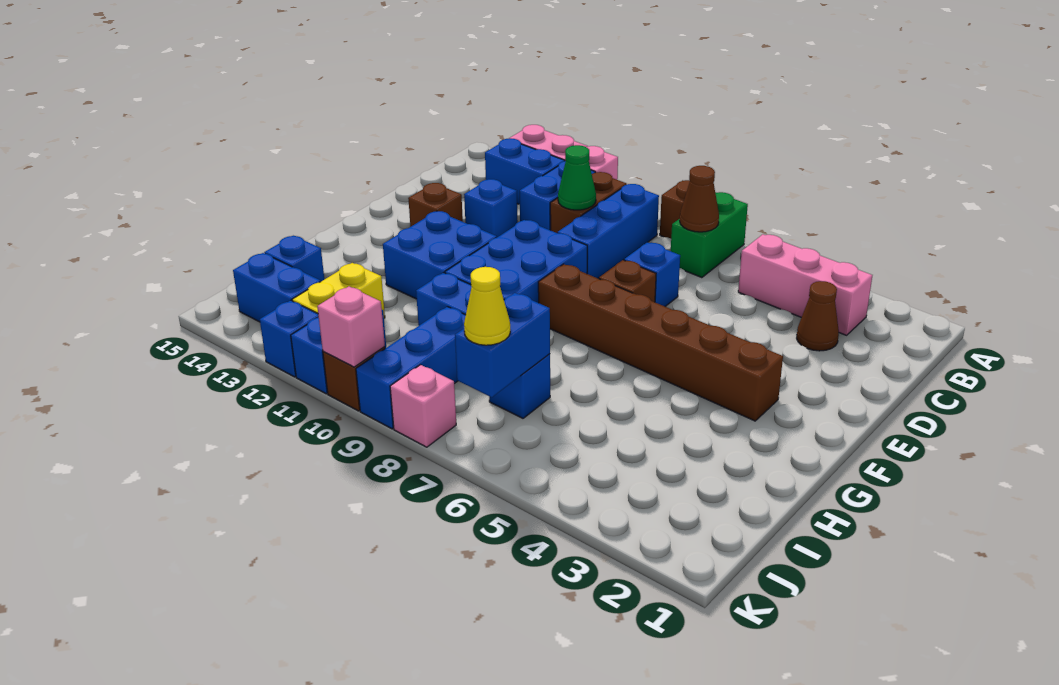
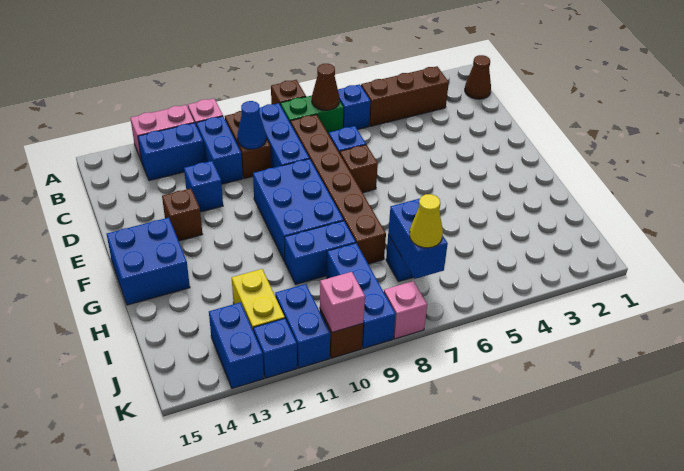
green 1x2 brick [671,192,748,278] -> green 1x2 brick turned to [280,96,344,134]
pink 1x3 brick [738,234,872,335] -> brown 1x3 brick [361,66,449,126]
brown 1x1 cone [797,281,839,351] -> brown 1x1 cone moved to [465,55,491,99]
green 1x1 cone [558,145,596,210] -> blue 1x1 cone [237,101,266,149]
brown 1x6 brick [538,264,783,421] -> brown 1x6 brick turned to [290,115,386,264]
blue 2x2 brick [383,211,497,299] -> blue 2x2 brick moved to [107,218,190,305]
blue 1x1 brick [264,236,324,281] -> blue 1x1 brick moved to [338,84,370,130]
blue 1x2 brick [233,253,321,322] -> blue 1x2 brick turned to [209,302,264,388]

